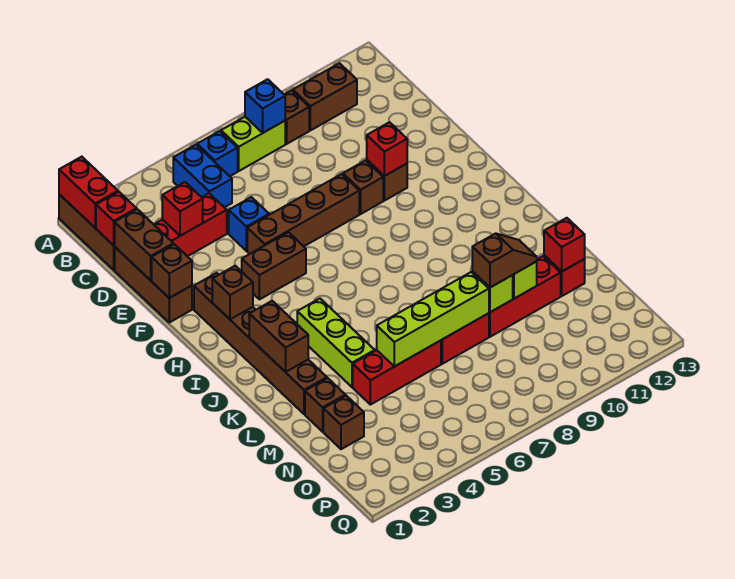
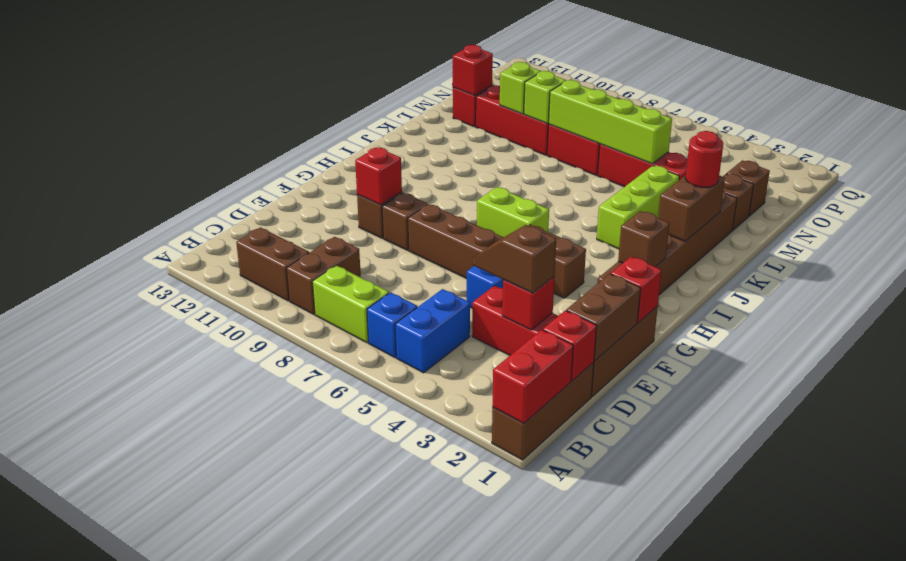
blue 1x1 brick [245,79,285,133] -> none
brown 1x1 brick [284,90,309,144] -> brown 1x2 brick [286,237,361,315]
brown 1x1 brick [152,244,192,298] -> red 1x1 brick [611,257,662,323]
none -> lime 1x2 brick [477,187,549,237]
none -> red 1x1 round brick [685,131,723,187]
brown 1x2 slope [472,233,537,287] -> brown 1x2 slope moved to [473,225,556,293]

